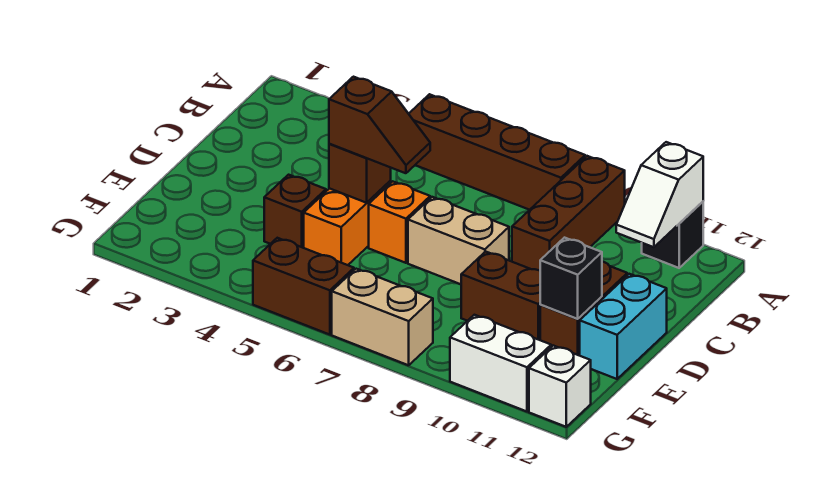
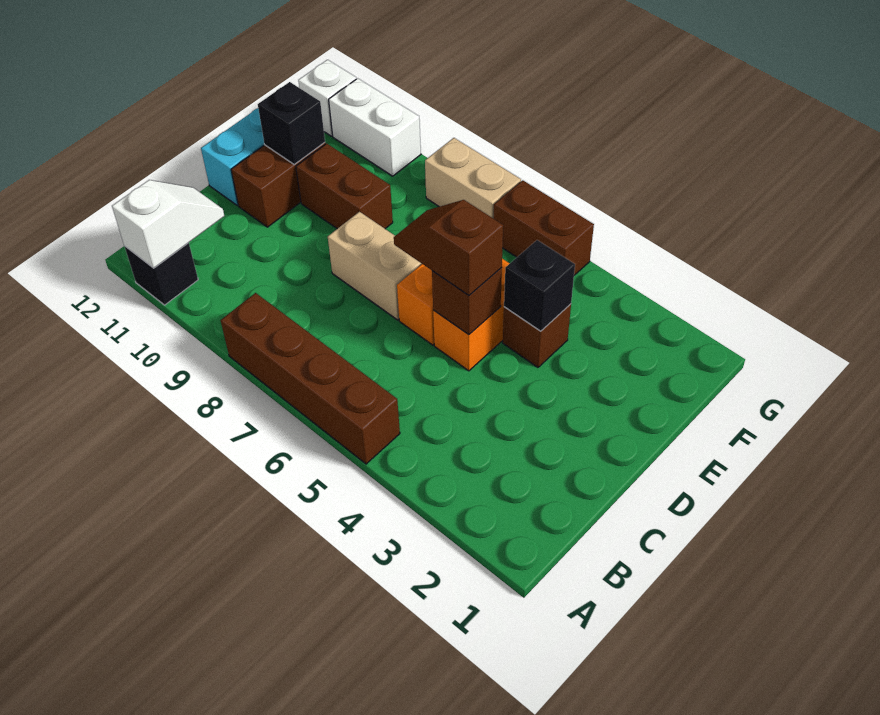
brown 1x3 brick [512,156,625,271] -> none
none -> black 1x1 brick [504,240,575,331]

